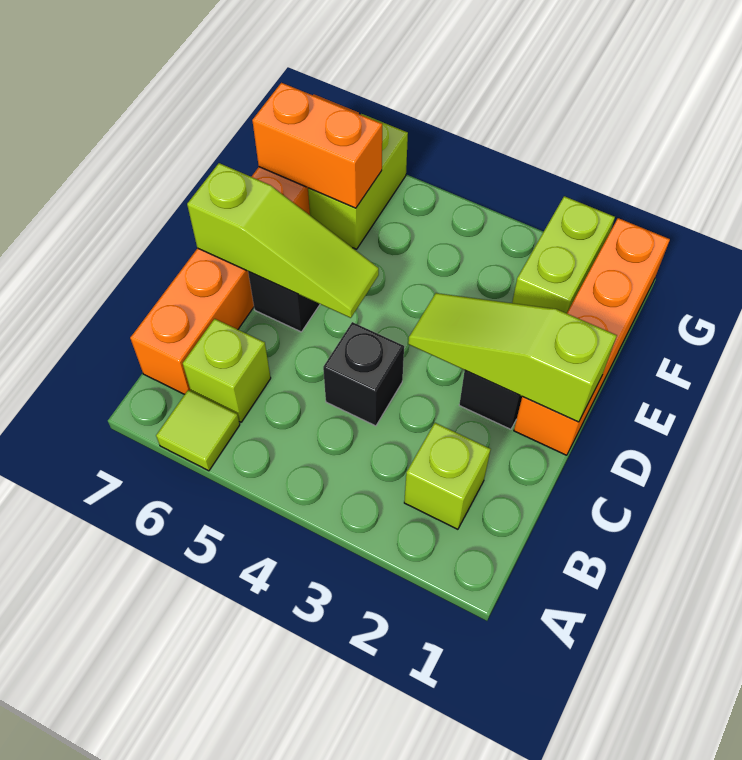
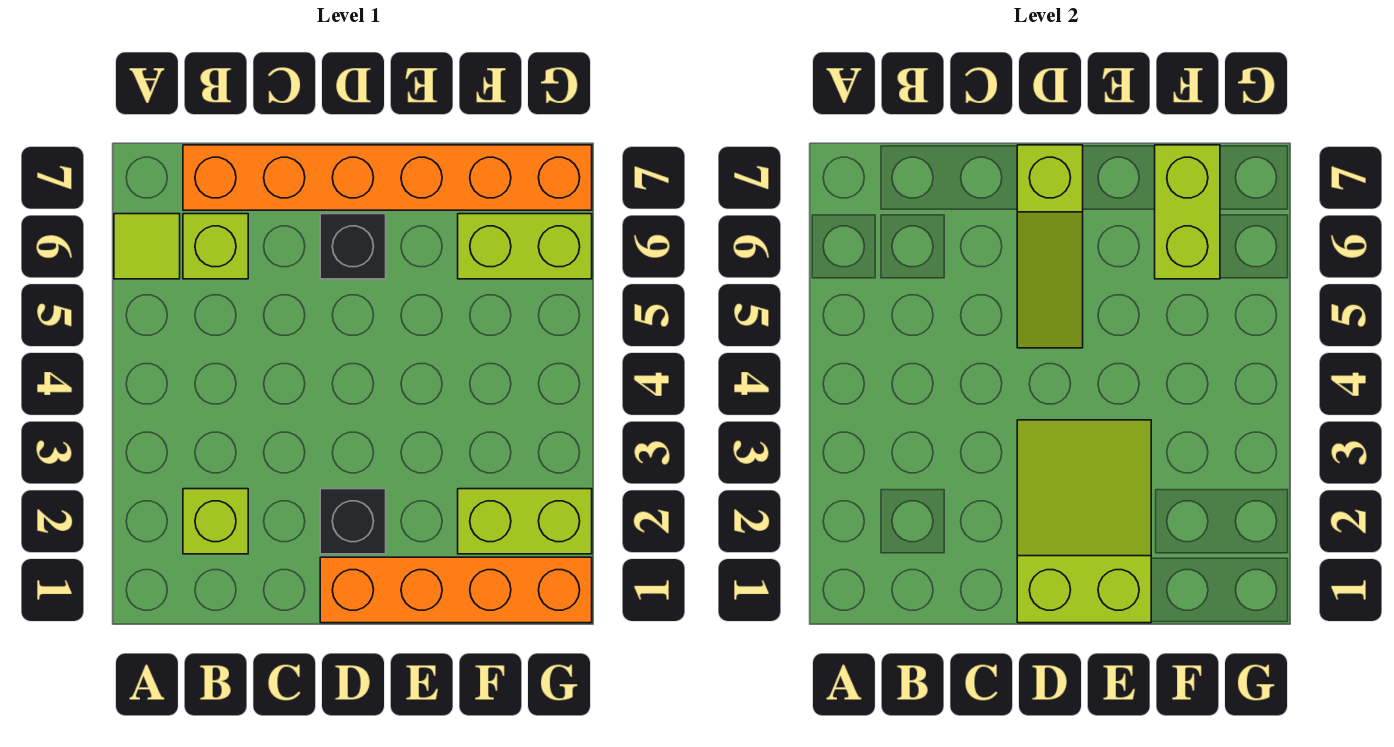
black 1x1 brick [323,322,404,426] -> none
lime 1x3 slope [408,293,617,422] -> lime 2x3 slope [1017,420,1151,623]
orange 1x2 brick [252,83,382,208] -> lime 1x2 brick [1155,145,1220,279]

